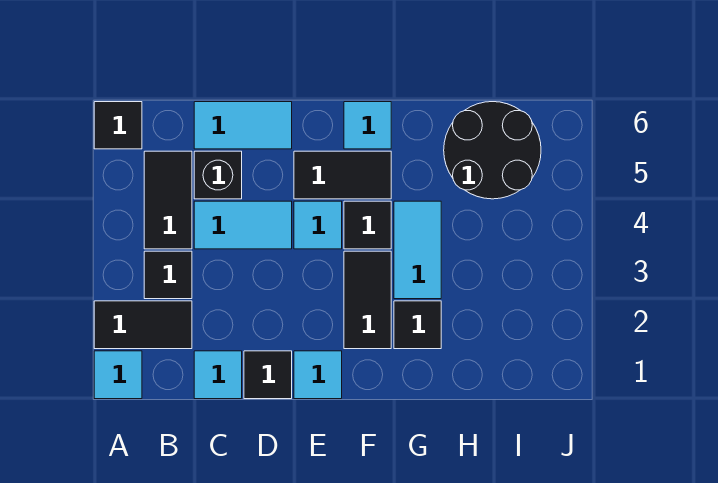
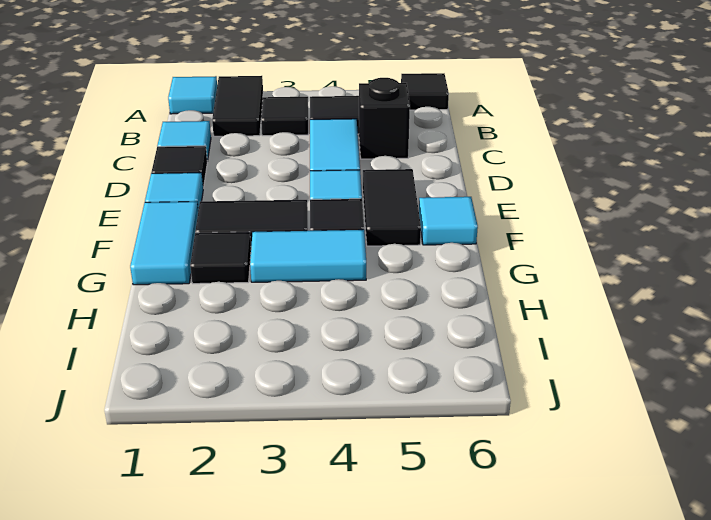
cyan 1x2 tile [194,102,292,149] -> cyan 1x2 tile moved to [130,202,198,285]
black 2x2 round brick [444,102,541,199] -> none

